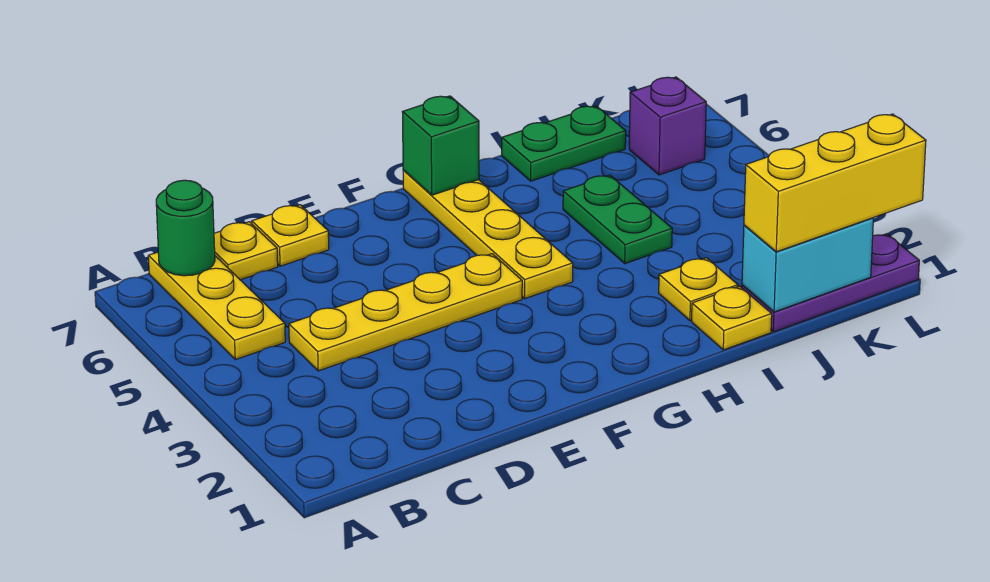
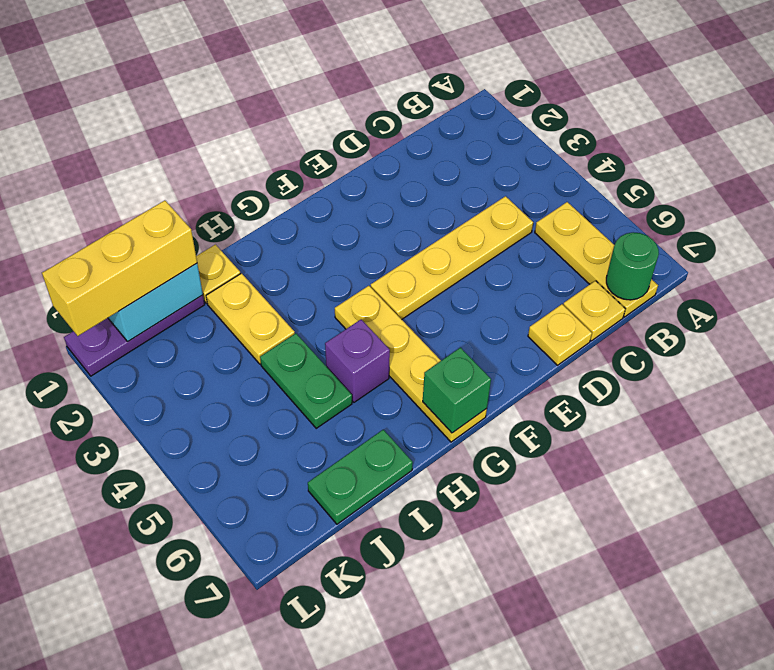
yellow 1x1 plate [659,258,738,321] -> yellow 1x2 plate [206,273,295,364]
purple 1x1 brick [629,77,706,175] -> purple 1x1 brick moved to [325,320,390,402]

